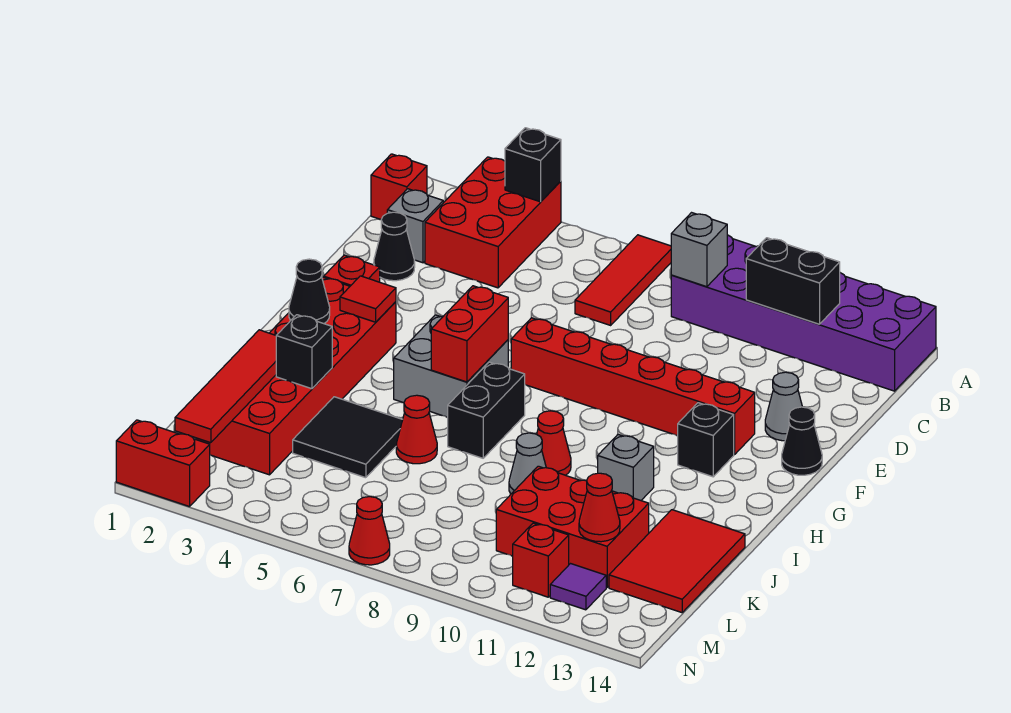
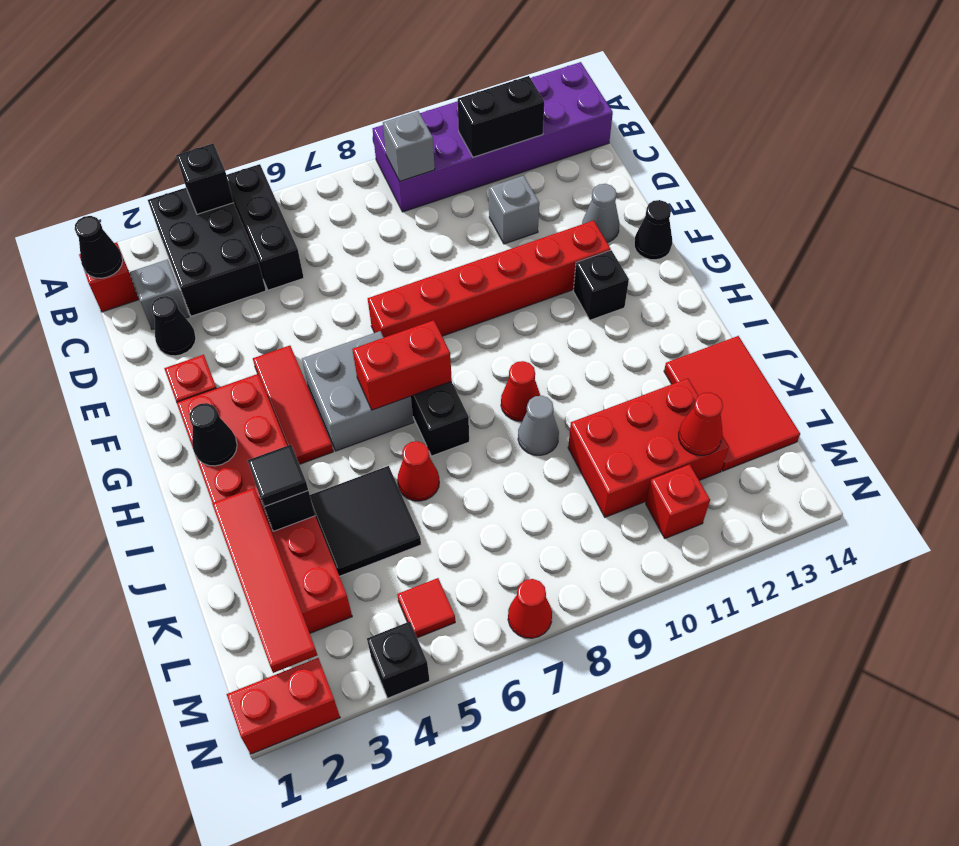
red 2x3 brick [425,157,561,288] -> black 2x3 brick [148,188,266,316]
none -> black 1x3 brick [226,164,304,290]
red 1x3 tile [575,235,671,325] -> red 1x3 tile moved to [253,346,333,464]
none -> black 1x1 cone [75,216,123,278]
red 1x1 tile [340,276,396,322] -> red 1x1 tile moved to [397,578,455,638]
red 1x2 brick [431,286,508,382] -> red 1x2 brick turned to [352,320,452,410]
grey 1x1 brick [598,435,654,500] -> grey 1x1 brick moved to [489,176,539,244]
none -> black 1x1 tile [248,445,308,506]
purple 1x1 tile [550,564,606,610] -> none
none -> black 1x1 brick [367,621,430,698]

